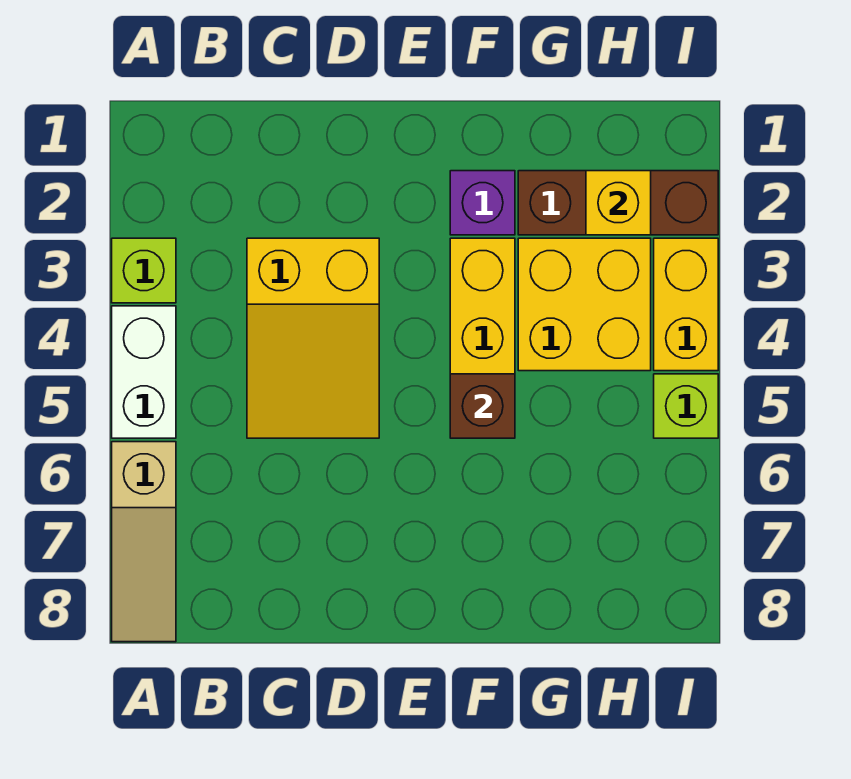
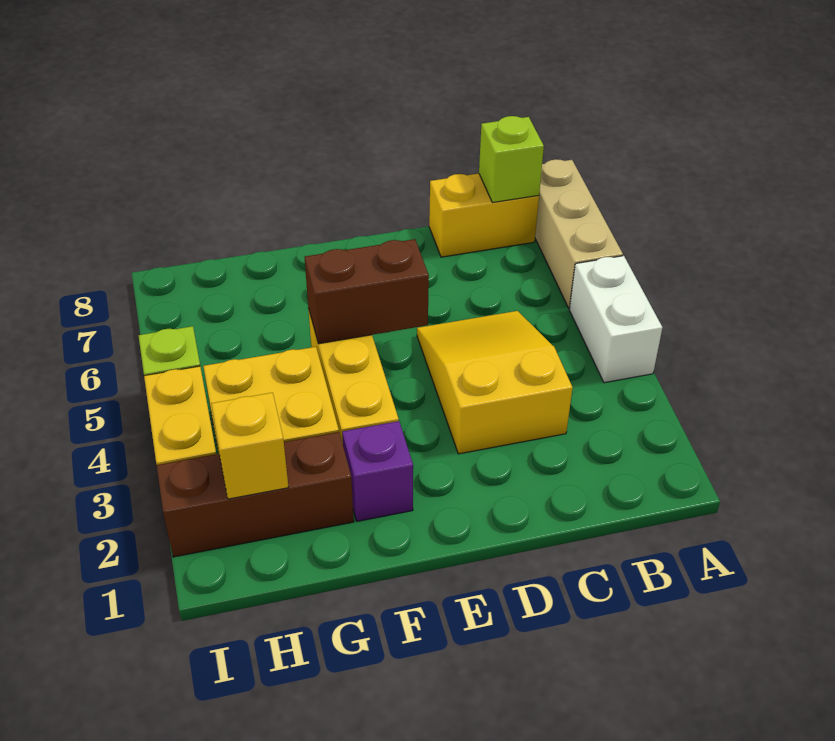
lime 1x1 brick [112,238,176,303] -> lime 1x1 brick moved to [479,116,544,203]
tan 1x3 slope [112,442,176,642] -> tan 1x3 brick [535,159,623,308]
none -> yellow 1x2 brick [429,174,539,257]
brown 1x1 brick [450,374,515,438] -> brown 1x2 brick [305,239,429,344]

